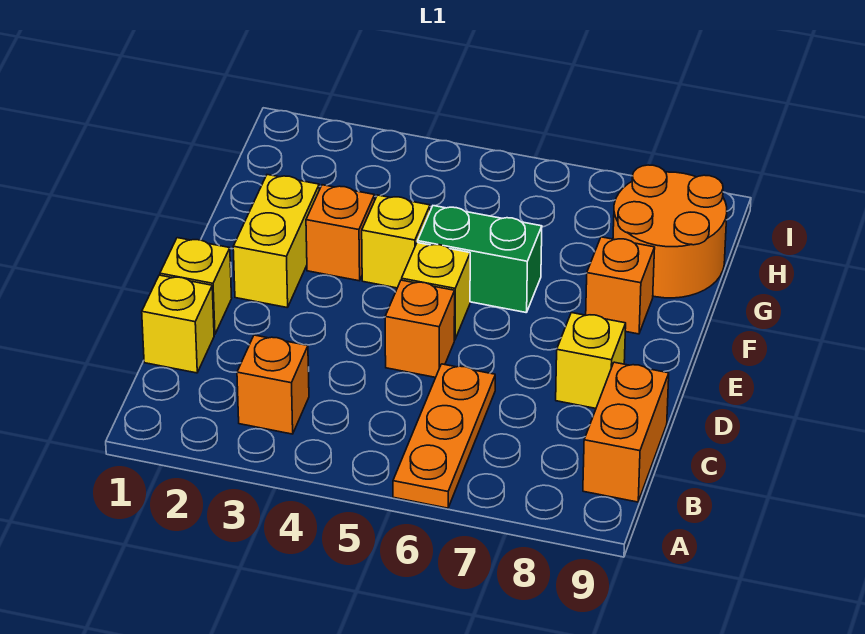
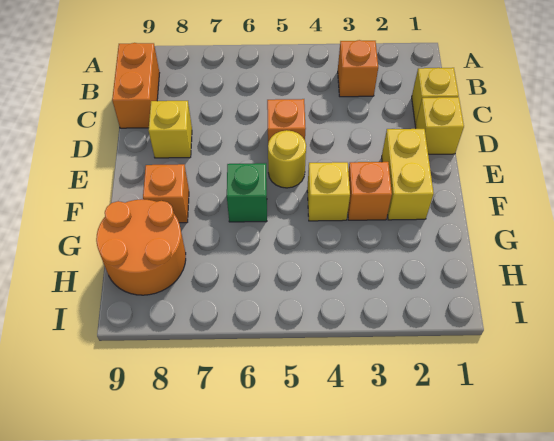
orange 1x3 plate [393,364,495,508] -> none
yellow 1x1 brick [402,243,470,340] -> yellow 1x1 round brick [268,130,306,188]
green 1x2 brick [418,206,542,313] -> green 1x1 brick [227,163,267,222]

